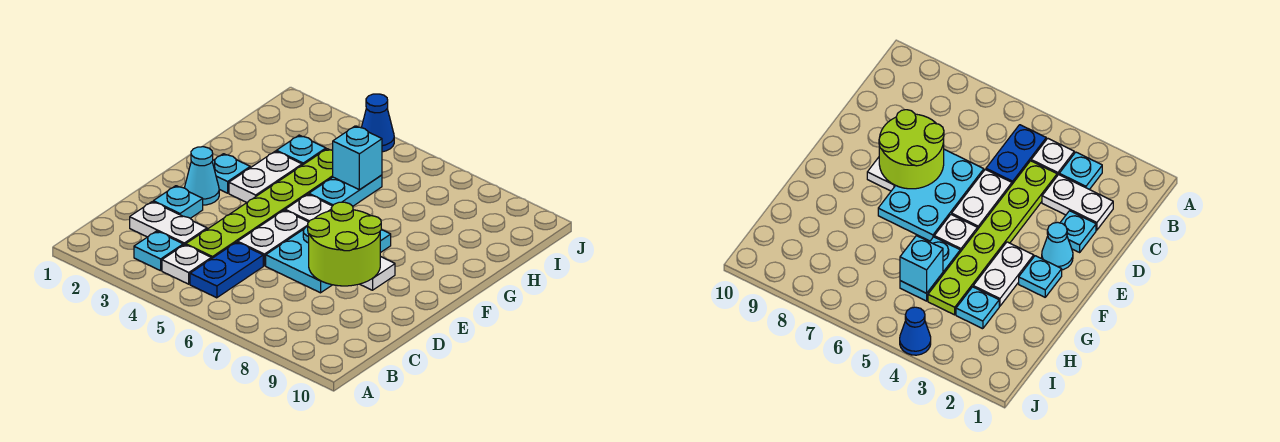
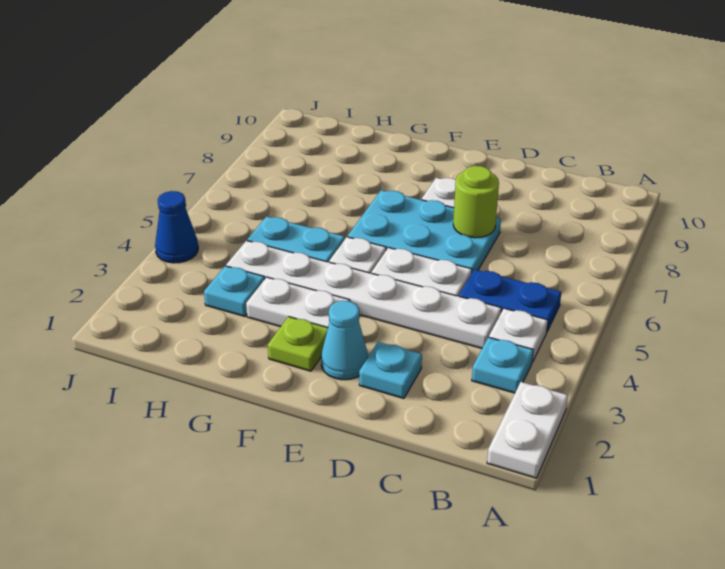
white 1x2 plate [130,202,207,245] -> white 1x2 plate moved to [487,382,568,478]
lime 1x6 plate [186,149,333,259] -> white 1x6 plate [226,241,501,348]
lime 2x2 round brick [308,202,381,286] -> lime 1x1 round brick [453,166,499,238]
cyan 1x1 plate [212,154,250,193] -> lime 1x1 plate [268,317,328,371]
cyan 1x1 brick [333,126,382,190] -> none

